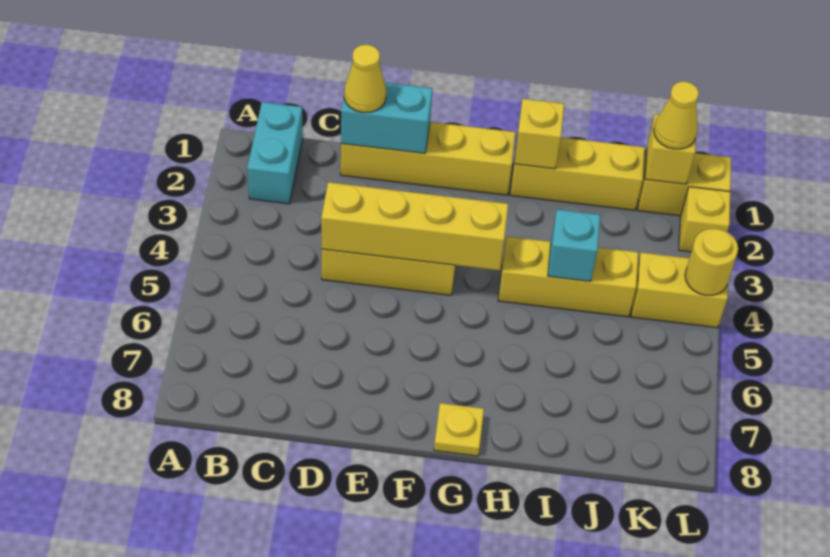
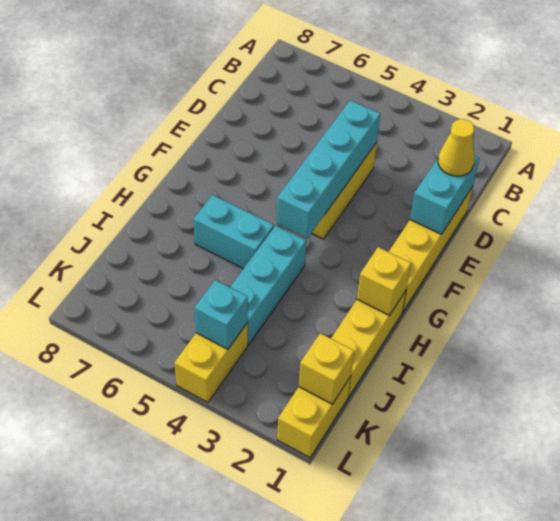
cyan 1x2 brick [247,102,303,204] -> cyan 1x2 brick moved to [194,195,274,269]
yellow 1x4 brick [321,182,508,270] -> cyan 1x4 brick [277,100,380,239]
yellow 1x1 plate [434,403,484,456] -> none
yellow 1x3 brick [498,236,638,317] -> cyan 1x3 brick [230,226,306,345]
cyan 1x1 brick [548,210,600,281] -> cyan 1x1 brick moved to [195,280,248,349]
yellow 1x1 cone [654,81,699,149] -> none
yellow 1x1 brick [679,187,730,252] -> none
yellow 1x1 round brick [685,228,738,295] -> none

